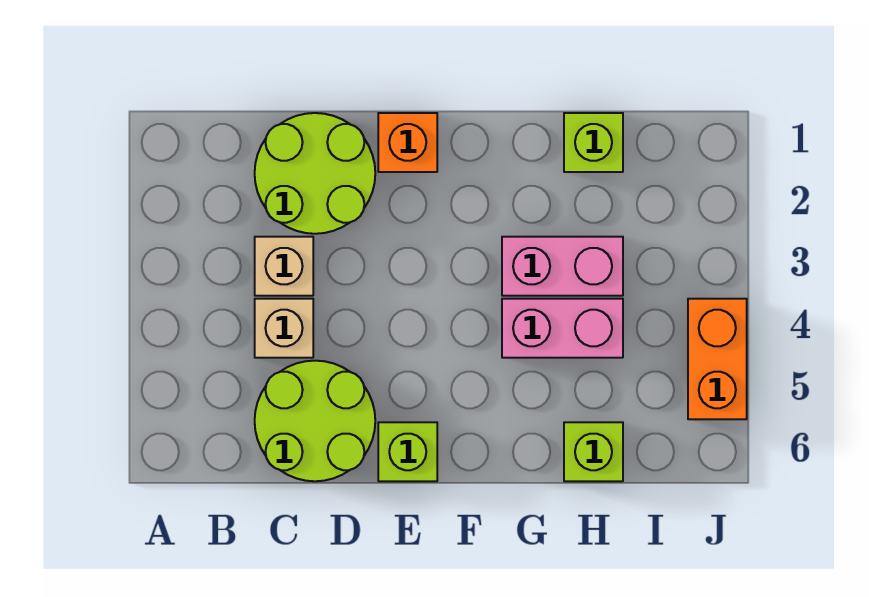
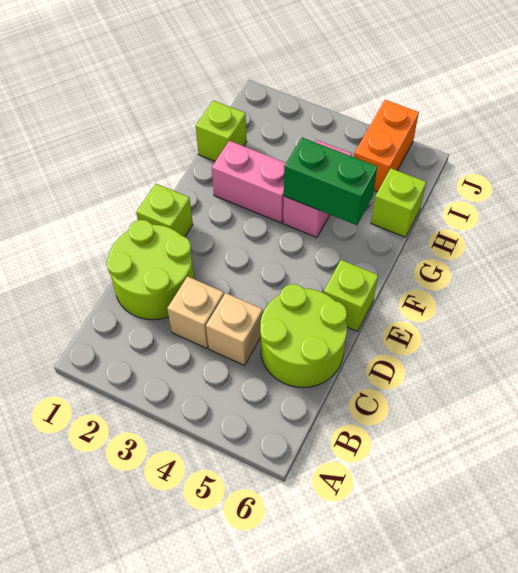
orange 1x1 brick [378,113,437,172] -> lime 1x1 brick [136,184,193,237]
pink 1x2 brick [502,237,623,296] -> pink 1x2 brick turned to [212,141,286,223]
none -> green 1x2 brick [284,138,377,225]
orange 1x2 brick [688,299,747,419] -> orange 1x2 brick turned to [354,100,419,192]

